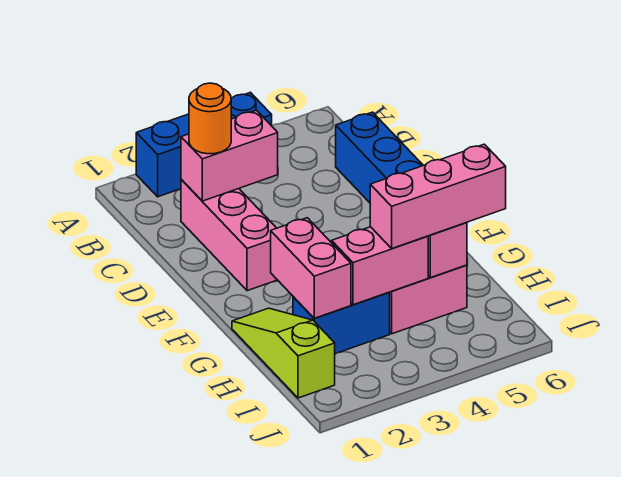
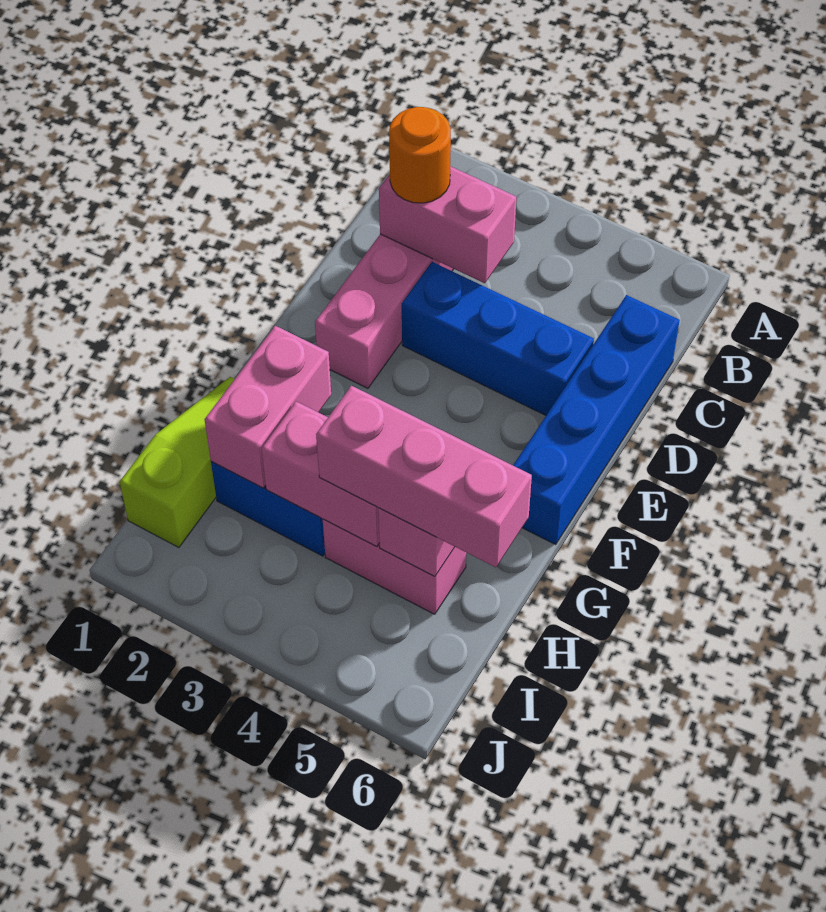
blue 1x3 brick [136,92,272,197] -> blue 1x3 brick moved to [402,262,594,415]

